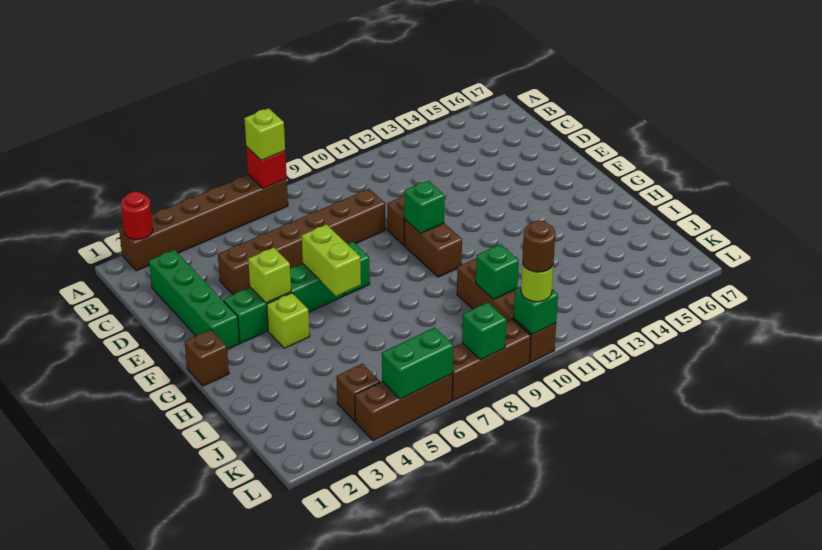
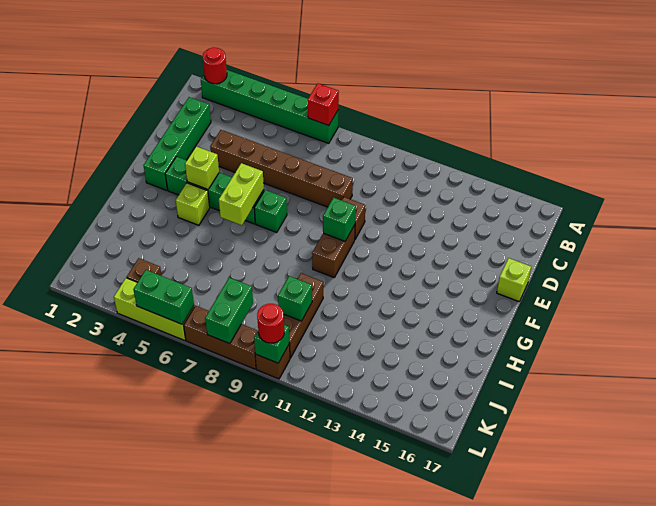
brown 1x6 brick [119,175,288,271] -> green 1x6 brick [201,70,338,143]
lime 1x1 brick [244,108,285,160] -> lime 1x1 brick moved to [497,258,531,302]
brown 1x1 brick [185,329,229,386] -> none
brown 1x3 brick [355,374,453,441] -> lime 1x3 brick [114,278,194,341]
green 1x1 brick [462,302,506,360] -> green 1x2 brick [205,278,253,344]
lime 1x1 round brick [521,263,554,302] -> red 1x1 round brick [257,304,284,343]
brown 1x1 round brick [522,220,555,272] -> none

